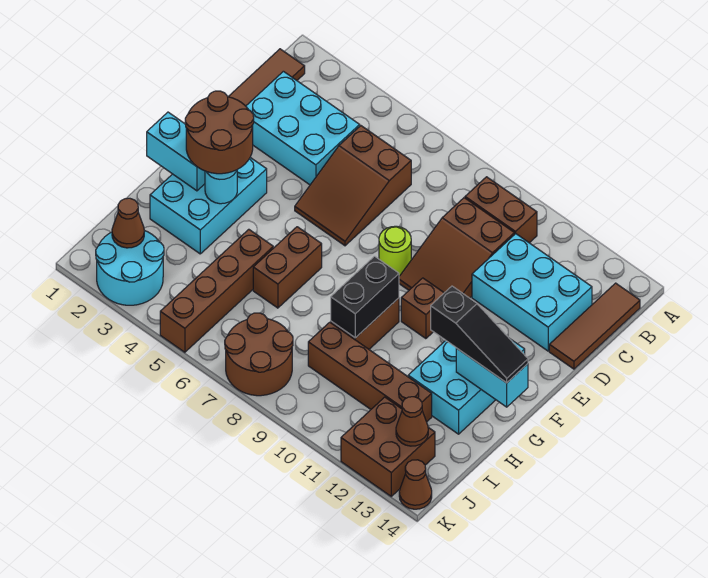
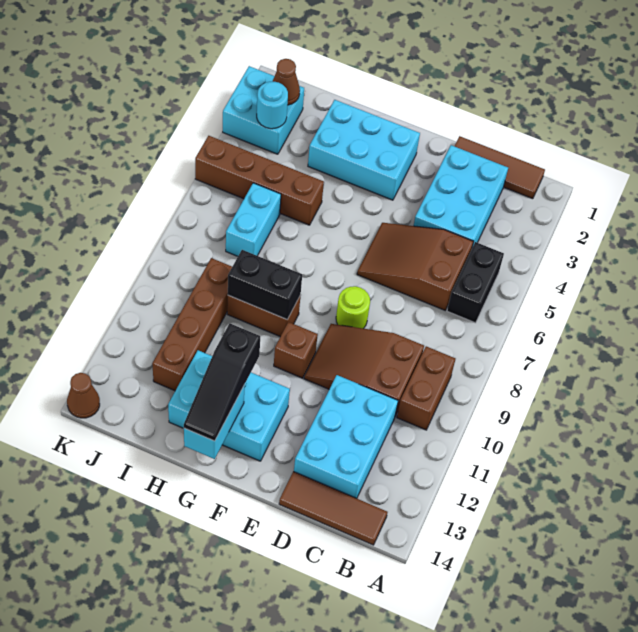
none -> black 1x2 brick [447,242,504,323]
brown 2x2 round brick [185,91,254,174] -> none
cyan 1x2 brick [147,112,205,191] -> cyan 1x2 brick moved to [226,183,281,256]
cyan 1x1 round brick [205,170,237,204] -> cyan 1x1 round brick moved to [257,82,288,129]
brown 1x2 brick [253,227,322,308] -> none
cyan 2x2 round brick [96,230,164,305] -> cyan 2x2 brick [223,66,304,154]
brown 2x2 round brick [225,313,293,396] -> none
brown 2x2 brick [341,397,435,496] -> none
brown 1x1 cone [396,397,428,446] -> none

